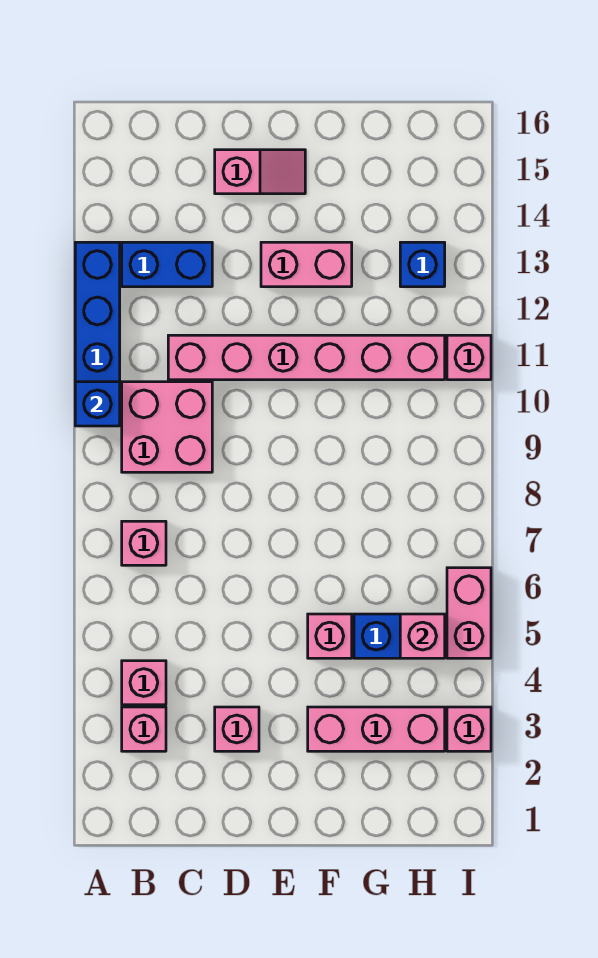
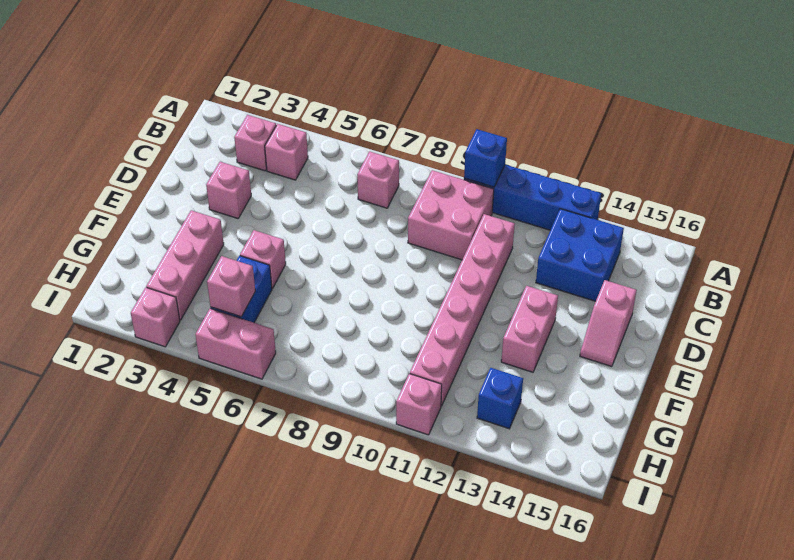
blue 1x2 brick [122,242,212,287] -> blue 2x2 brick [536,209,624,301]

